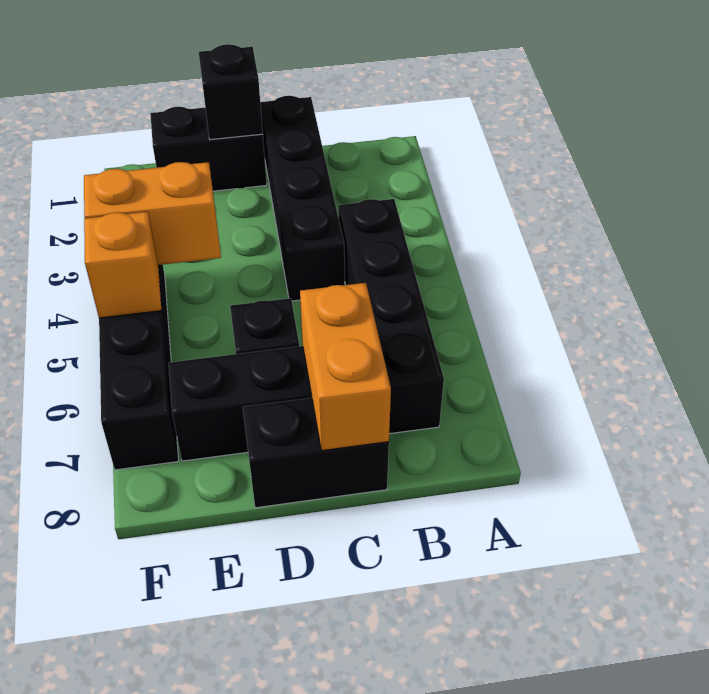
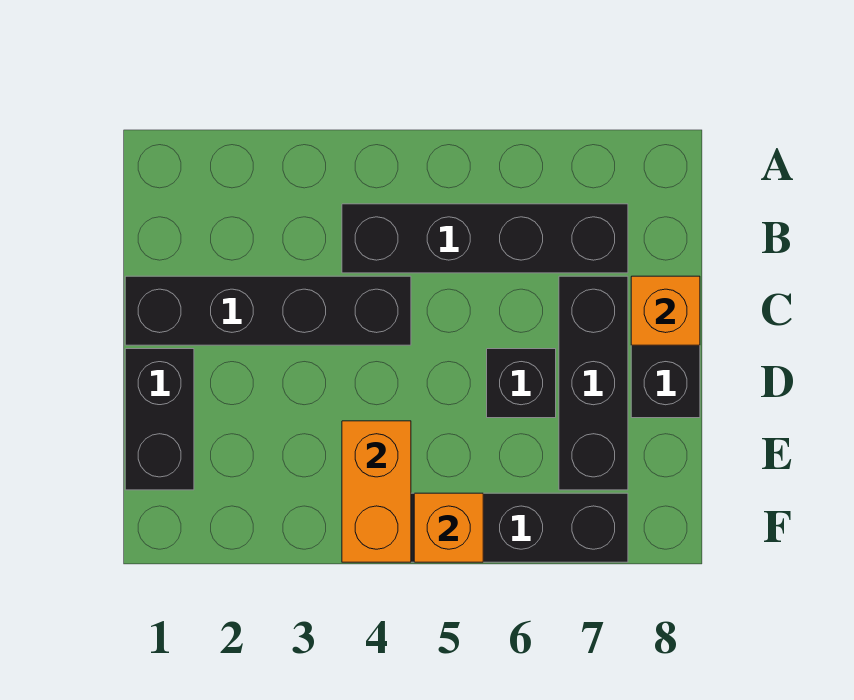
orange 1x2 brick [300,283,391,451] -> orange 1x1 brick [631,276,700,345]
black 1x1 brick [199,44,263,140] -> none

